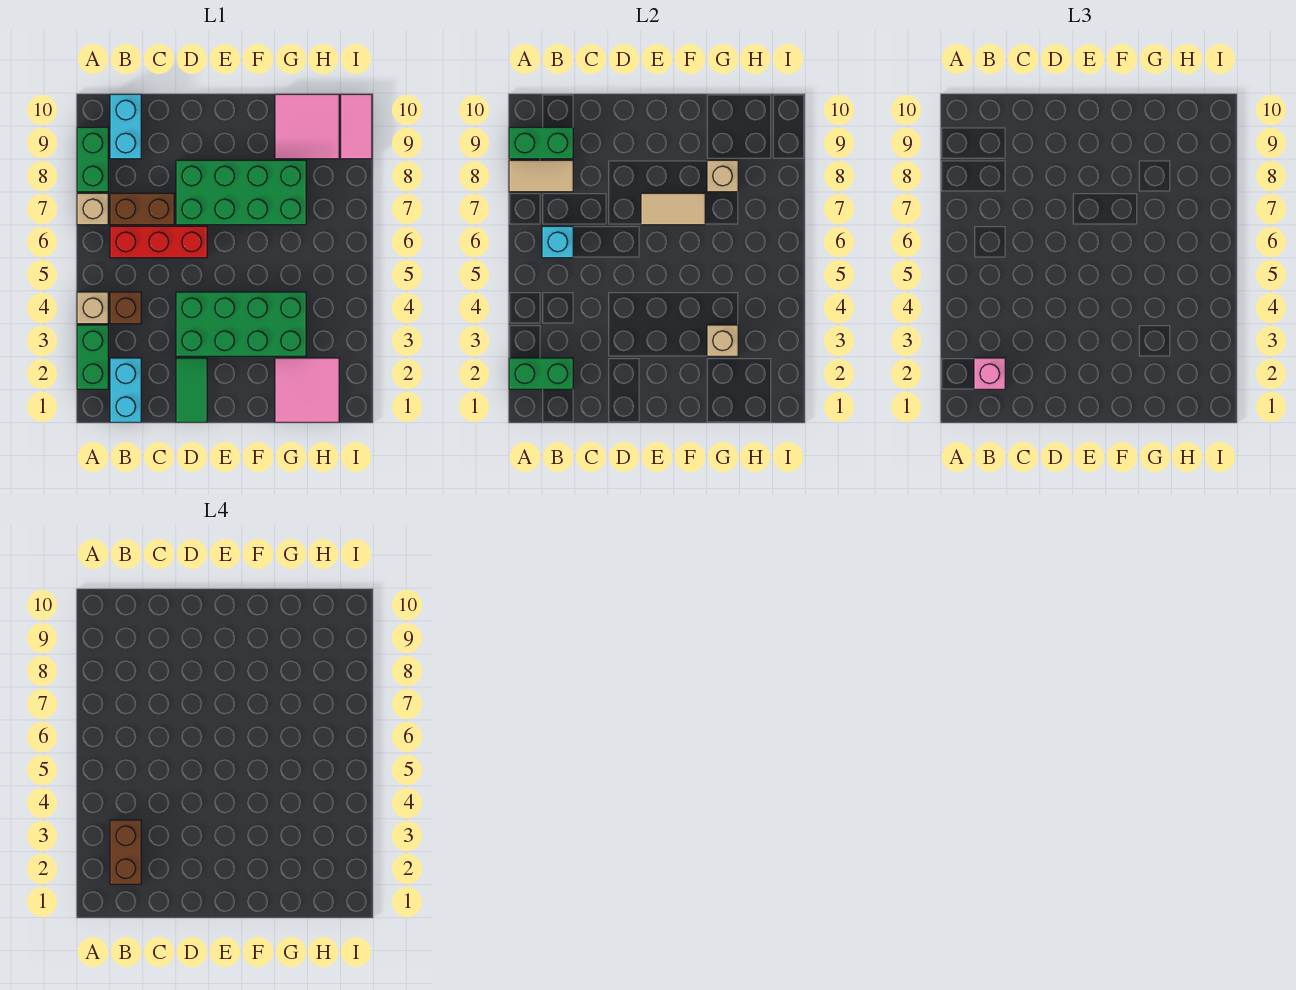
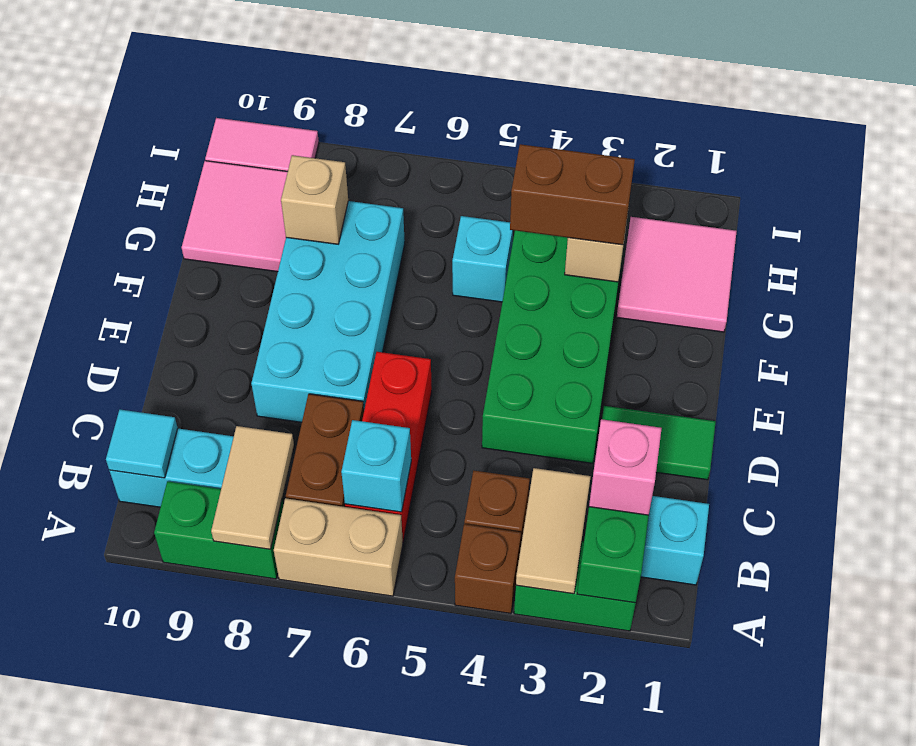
tan 1x1 brick [77,292,108,324] -> brown 1x1 brick [455,524,521,614]
tan 1x1 brick [77,193,108,225] -> tan 1x2 brick [274,498,403,596]
green 1x2 brick [509,127,573,159] -> none
brown 1x2 brick [110,820,141,884] -> brown 1x2 brick moved to [510,144,635,245]
none -> cyan 1x1 tile [106,410,178,478]
green 2x4 brick [176,160,306,225] -> cyan 2x4 brick [251,201,405,422]
tan 1x2 tile [641,193,705,225] -> tan 1x2 tile moved to [516,468,591,594]
none -> cyan 1x1 brick [452,216,513,302]

